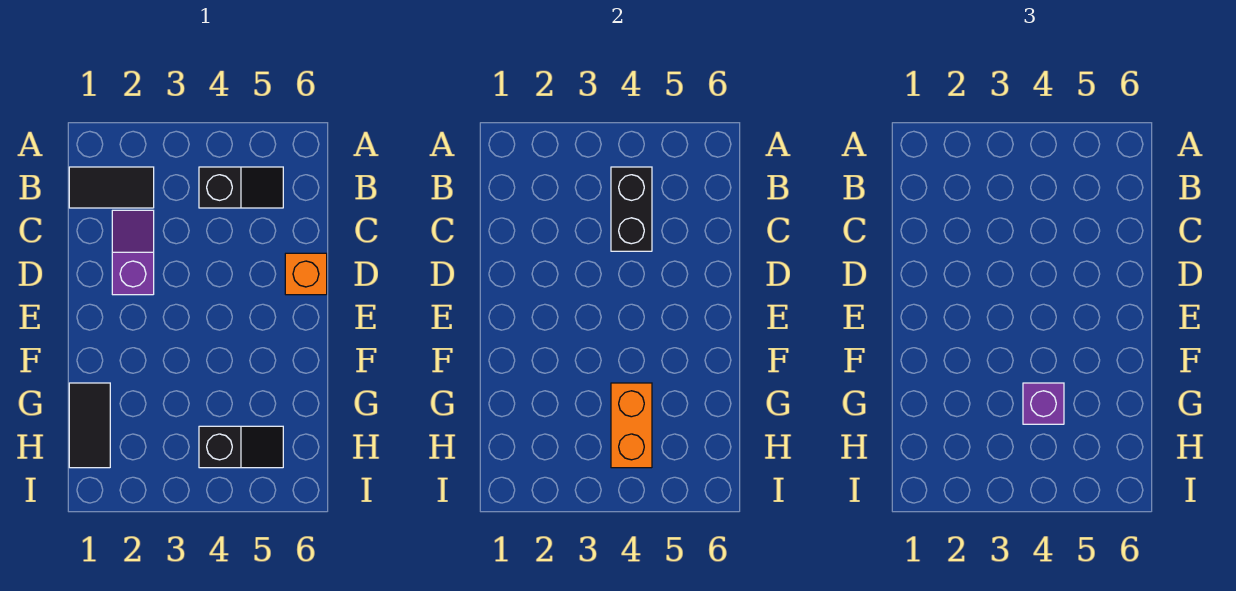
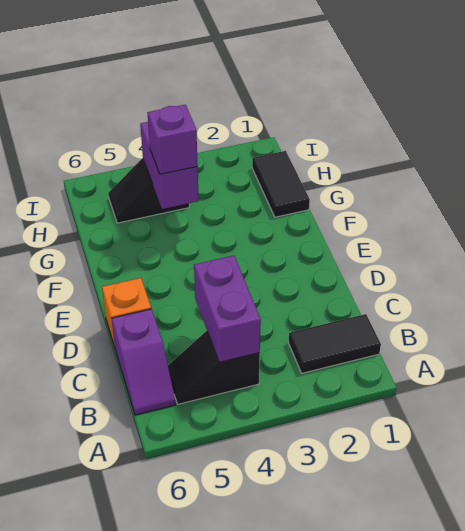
black 1x2 brick [611,167,652,251] -> purple 1x2 brick [194,256,261,362]
purple 1x2 slope [112,210,154,295] -> purple 1x2 slope moved to [112,309,176,415]
orange 1x2 brick [611,383,652,468] -> purple 1x2 brick [140,122,199,209]

